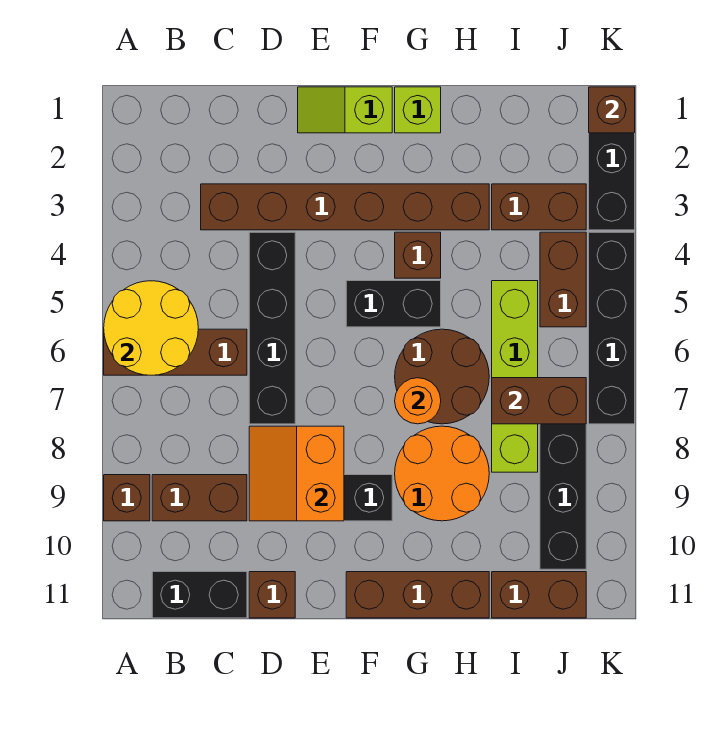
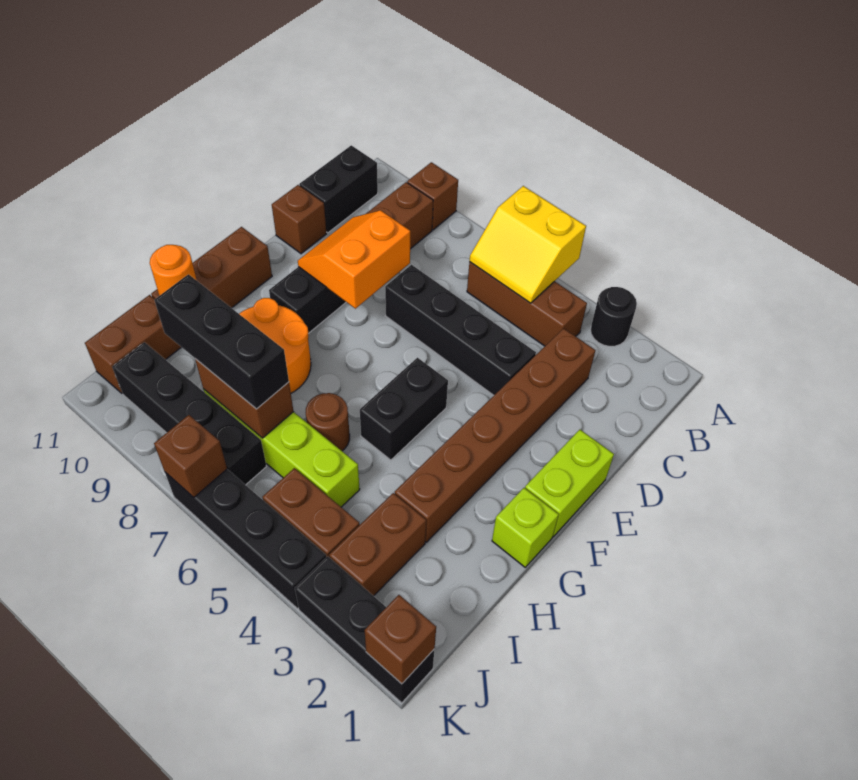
none -> black 1x1 round brick [590,287,637,346]
yellow 2x2 round brick [104,281,198,375] -> yellow 2x2 slope [470,186,586,303]
brown 1x3 brick [104,329,247,375] -> brown 1x3 brick turned to [467,262,587,346]
orange 2x2 slope [249,426,344,521] -> orange 2x2 slope turned to [298,210,410,309]
lime 1x2 slope [298,87,392,133] -> lime 1x2 brick [525,430,614,537]
brown 1x1 brick [395,232,441,278] -> brown 1x1 brick moved to [154,415,227,497]
brown 2x2 round brick [395,329,489,424] -> brown 1x1 round brick [306,393,350,451]
orange 1x1 round brick [395,378,441,424] -> orange 1x1 round brick moved to [150,245,197,296]
brown 1x2 brick [492,378,586,424] -> brown 1x2 brick turned to [195,359,294,438]
none -> black 1x3 brick [155,274,289,409]

